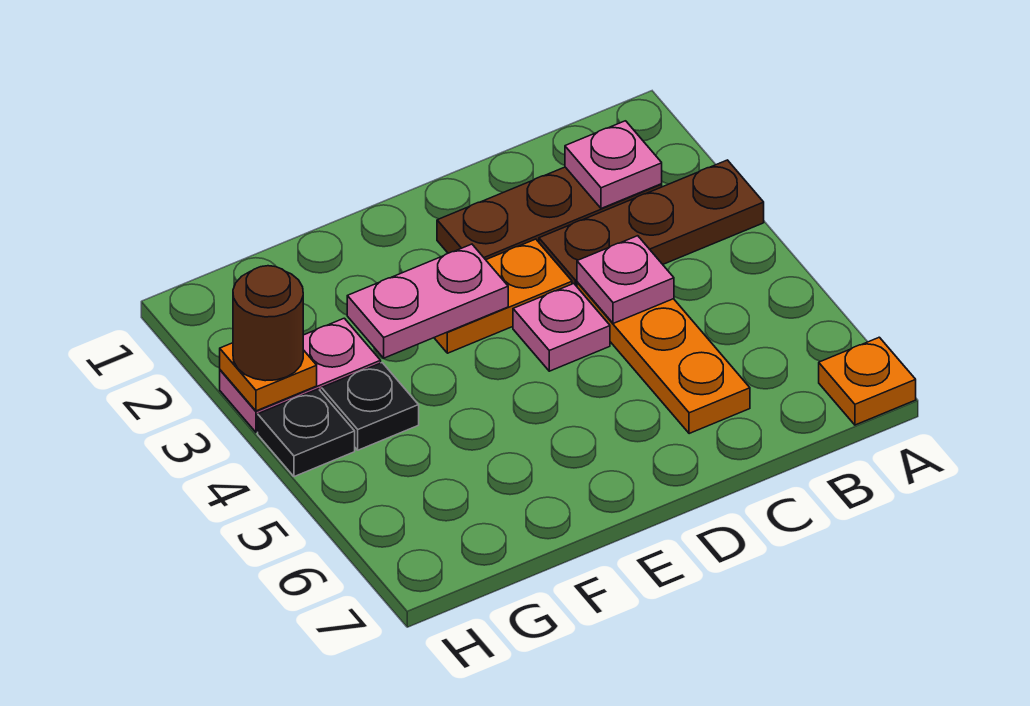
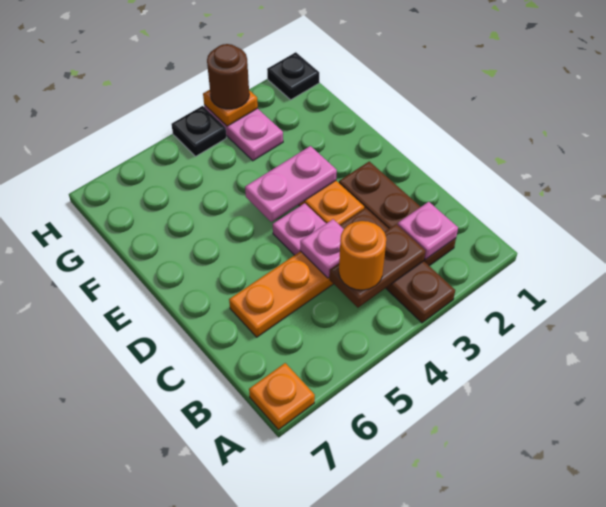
none -> brown 1x2 plate [329,224,426,308]
none -> orange 1x1 round brick [339,221,386,290]
pink 1x2 plate [347,244,508,358] -> pink 1x2 plate turned to [245,146,337,222]
black 1x1 plate [322,363,419,450] -> black 1x1 plate moved to [267,52,319,100]

